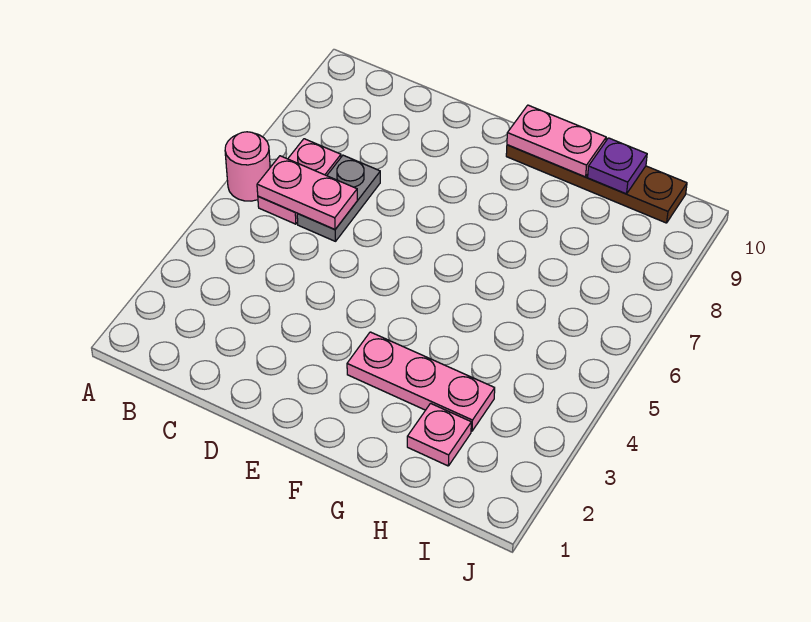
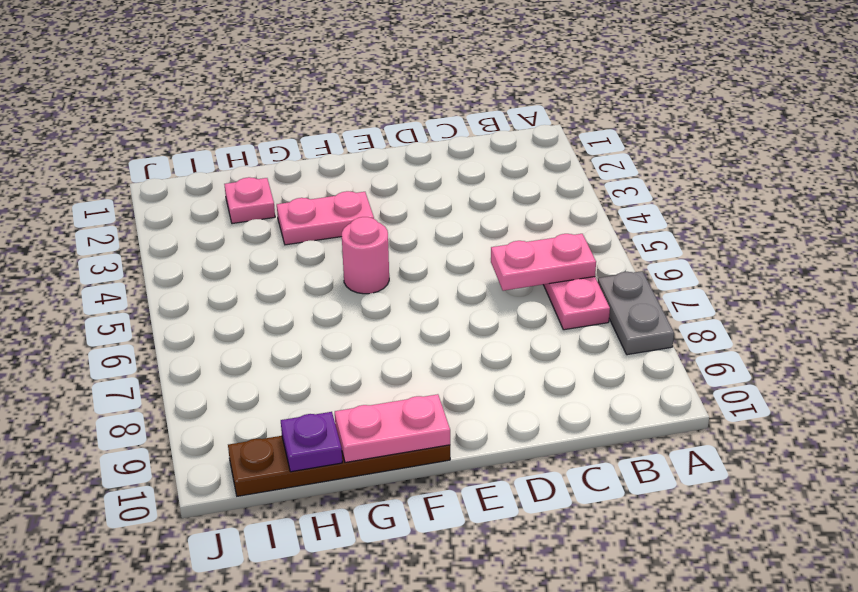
pink 1x1 round brick [225,132,270,201] -> pink 1x1 round brick moved to [342,217,389,294]
grey 1x2 plate [297,155,380,241] -> grey 1x2 plate moved to [598,271,674,355]
pink 1x3 plate [347,332,495,431] -> pink 1x2 plate [277,191,374,245]

